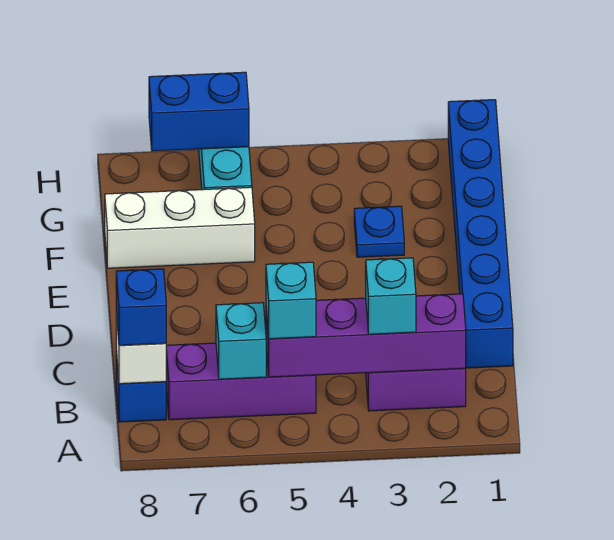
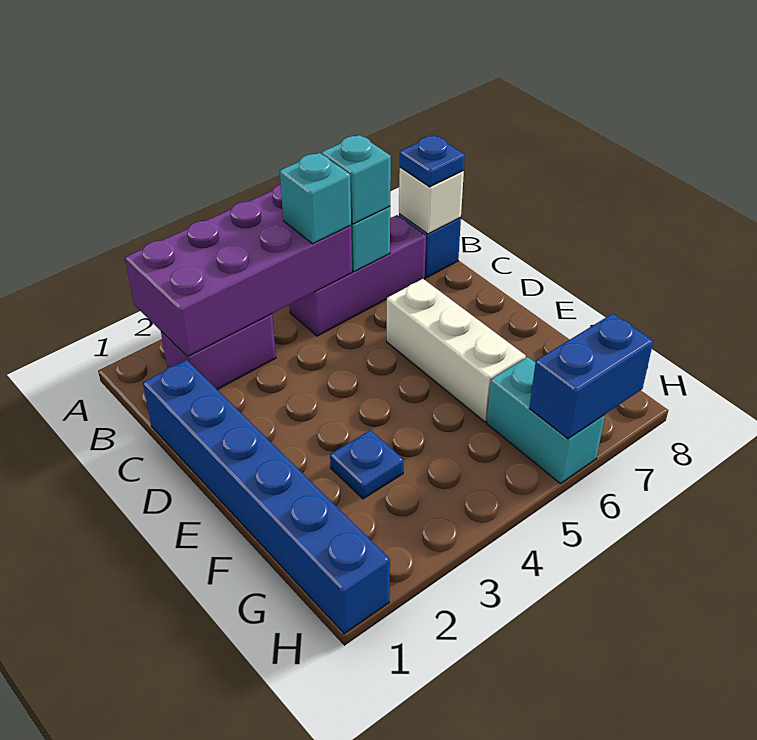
purple 1x4 brick [266,294,466,377] -> purple 2x4 brick [125,184,352,357]
cyan 1x1 brick [366,258,416,334] -> cyan 1x1 brick moved to [322,135,391,224]
blue 1x1 brick [116,269,166,345] -> blue 1x1 plate [400,135,465,187]
white 1x3 brick [105,187,255,268] -> white 1x3 brick turned to [387,279,526,422]

